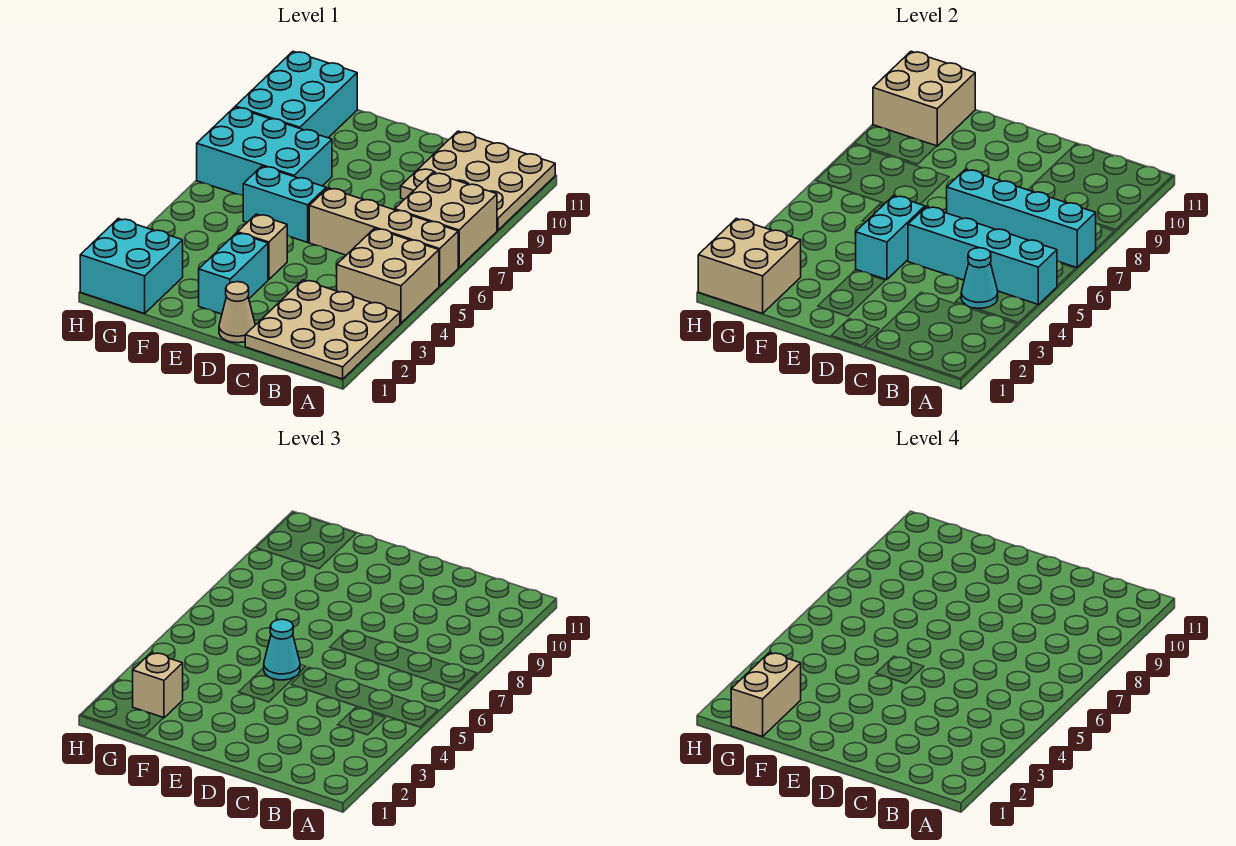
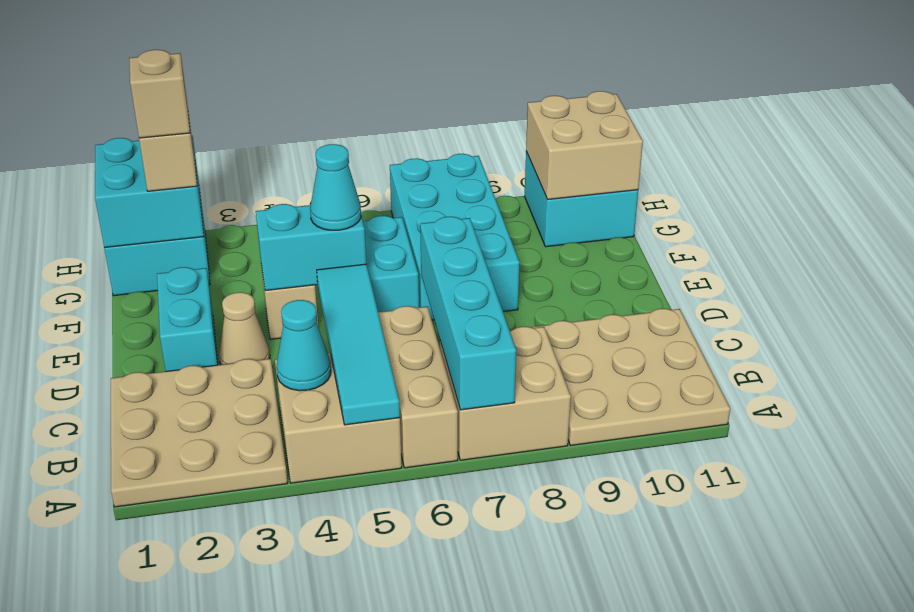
cyan 1x4 brick [908,207,1057,304] -> cyan 1x4 tile [317,264,400,425]
tan 1x4 brick [309,188,458,286] -> tan 1x3 brick [378,306,458,468]
tan 1x1 cone [219,282,255,343] -> tan 1x1 cone moved to [219,292,270,365]
cyan 1x2 brick [199,233,268,314] -> cyan 1x2 brick turned to [157,267,218,371]
cyan 2x3 brick [197,107,332,196] -> cyan 2x4 brick [390,154,520,320]
tan 2x2 brick [698,219,801,314] -> cyan 2x2 brick [95,136,204,248]
tan 1x2 brick [731,653,801,737] -> tan 1x1 brick [129,50,190,138]
cyan 2x3 brick [236,51,357,138] -> cyan 2x2 brick [525,151,638,247]

